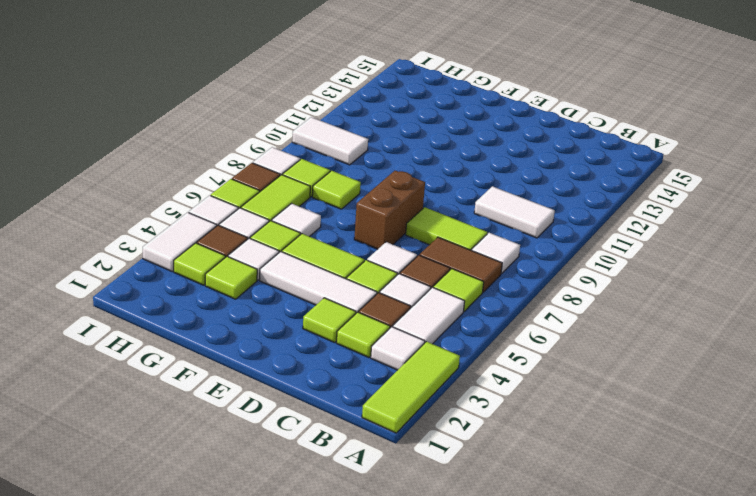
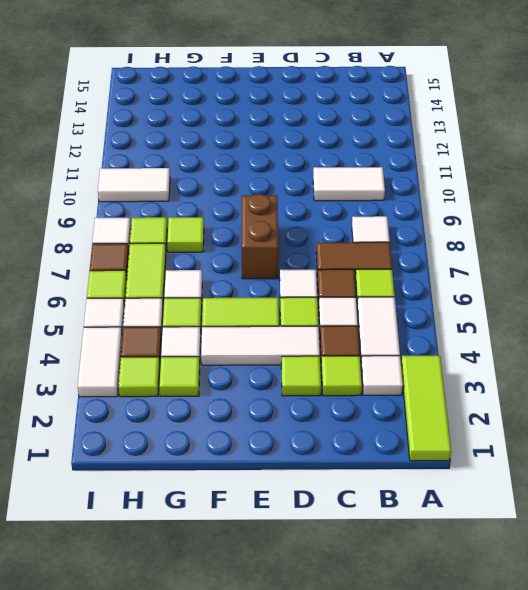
lime 1x2 tile [406,207,487,250] -> none

